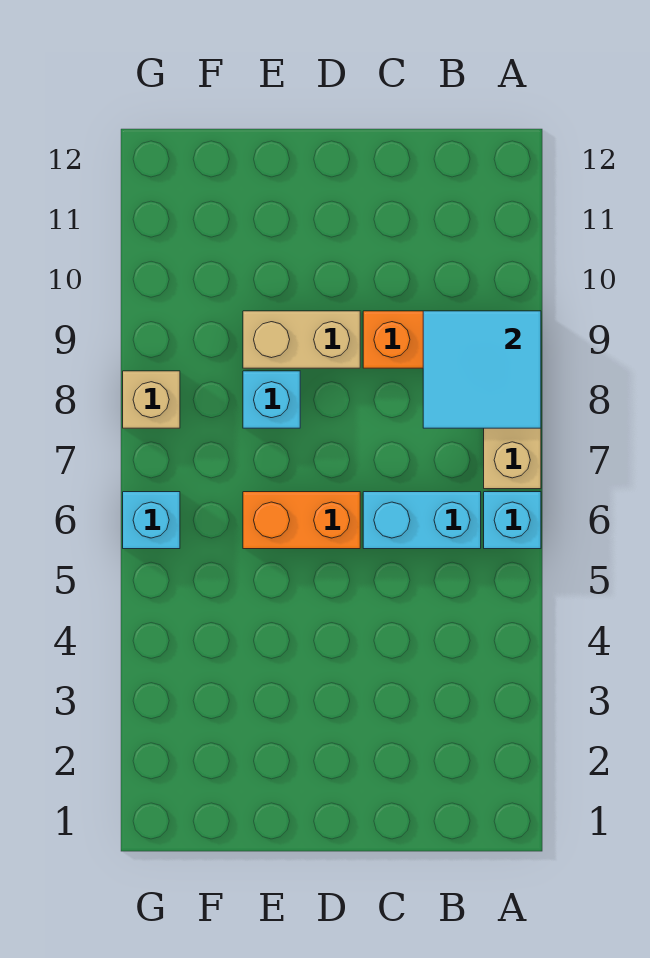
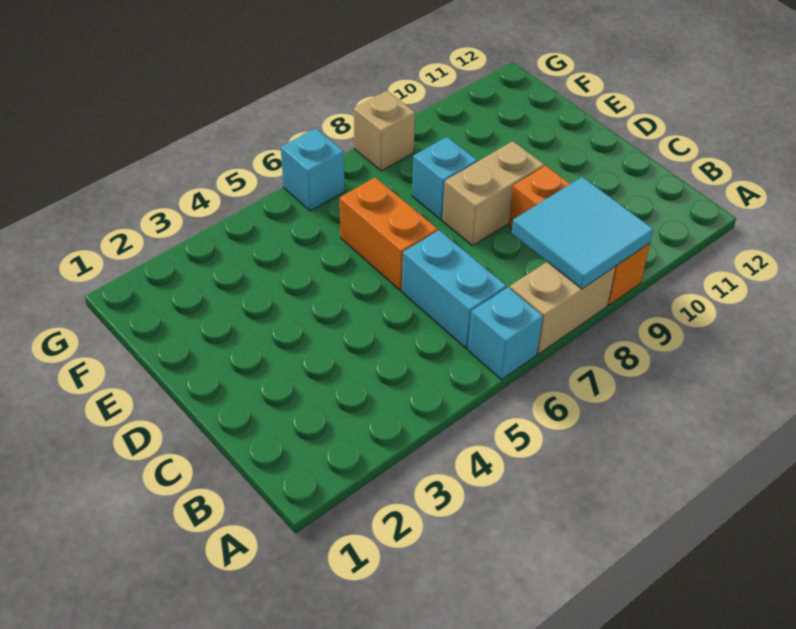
tan 1x2 brick [243,311,360,368] -> tan 1x2 brick turned to [443,141,544,246]

